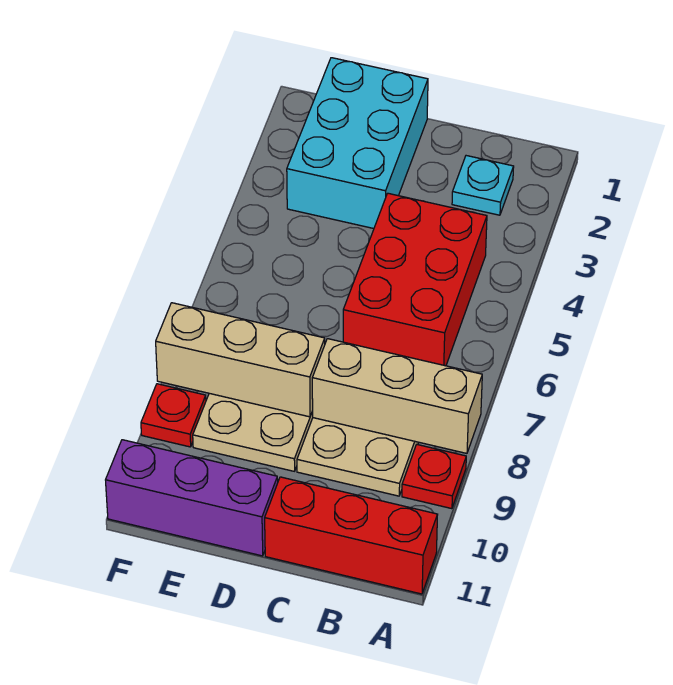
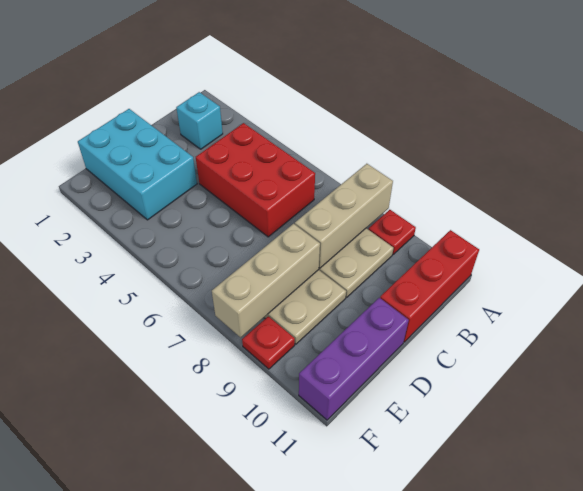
cyan 1x1 plate [452,156,514,215] -> cyan 1x1 brick [176,92,223,149]

